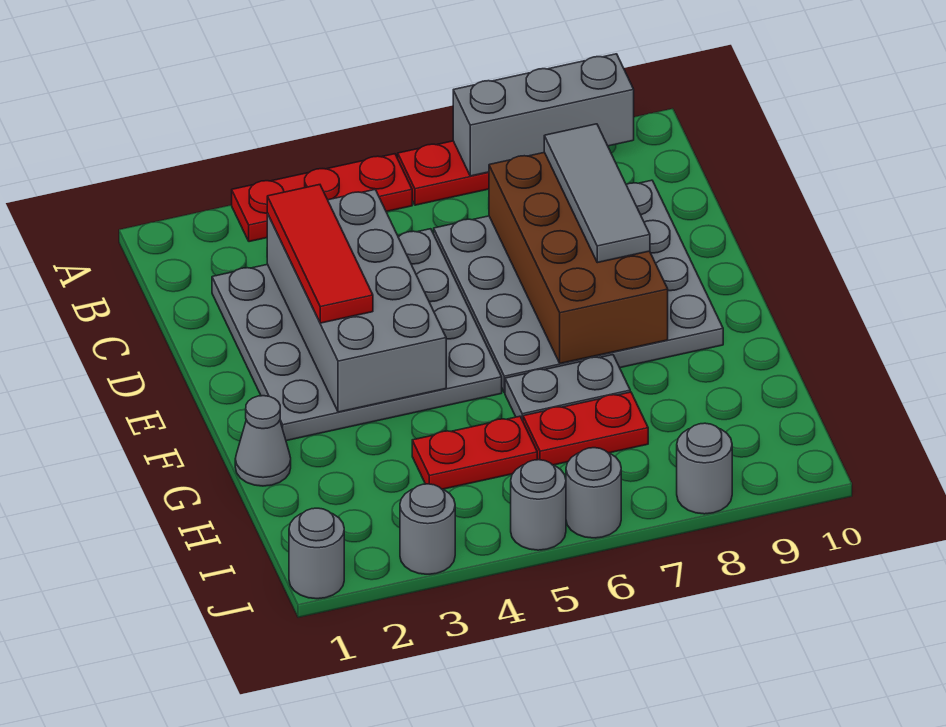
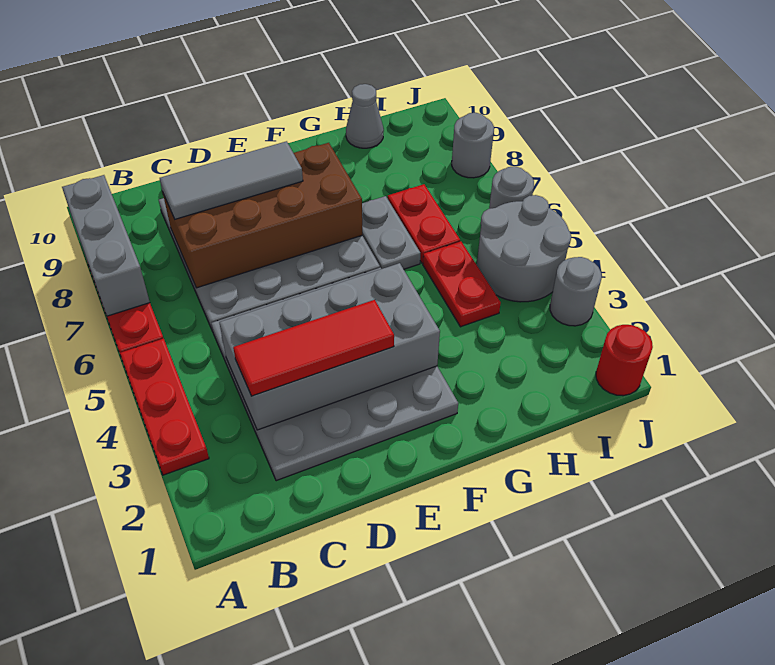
grey 1x1 cone [235,396,291,486] -> grey 1x1 cone moved to [346,84,384,148]
grey 1x1 round brick [289,508,344,599] -> red 1x1 round brick [596,325,653,396]
grey 1x1 round brick [511,460,566,550] -> grey 2x2 round brick [477,195,571,302]

